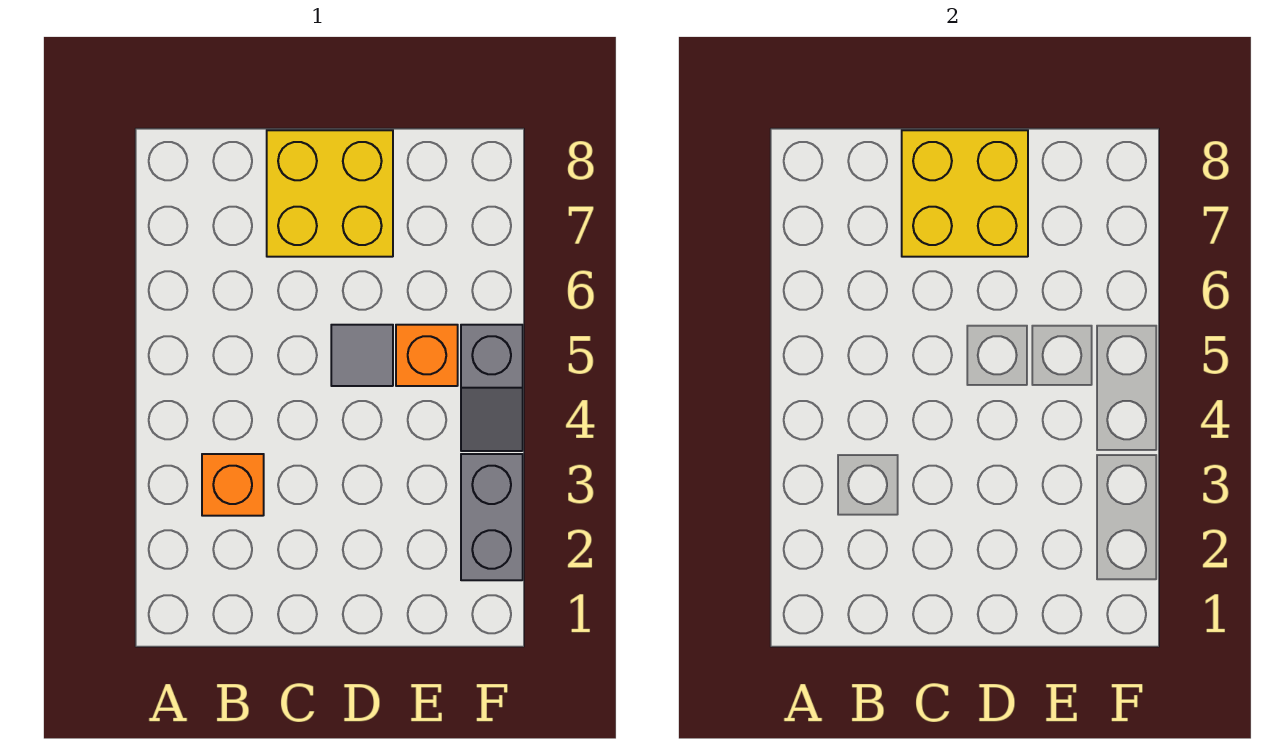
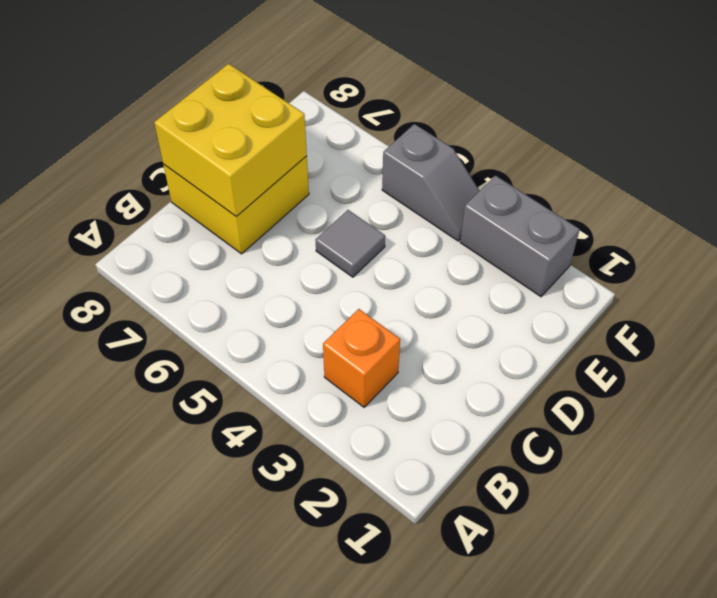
orange 1x1 brick [396,325,458,386] -> none

